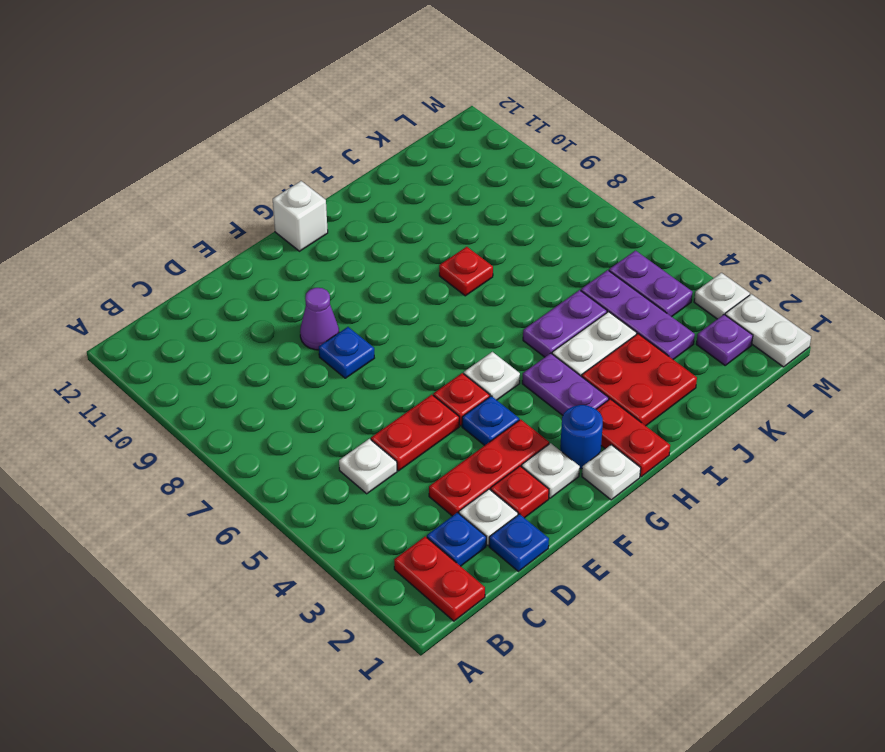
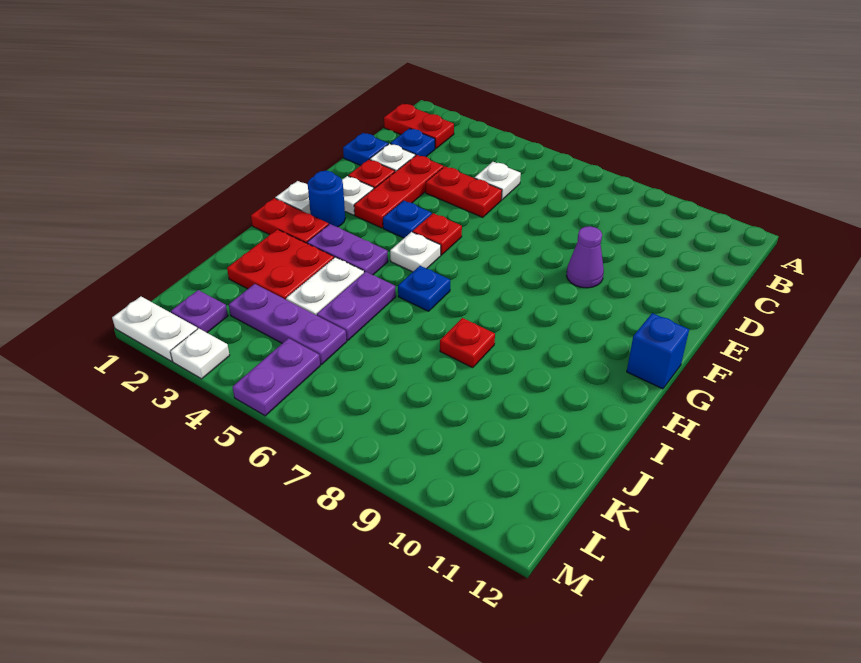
red 1x2 plate [371,395,459,471] -> red 1x2 plate turned to [426,167,502,217]
blue 1x1 plate [319,327,374,378] -> blue 1x1 plate moved to [398,266,450,311]
white 1x1 brick [273,181,328,251] -> blue 1x1 brick [627,313,689,389]
purple 1x2 plate [609,251,692,317] -> purple 1x2 plate turned to [233,338,320,416]

